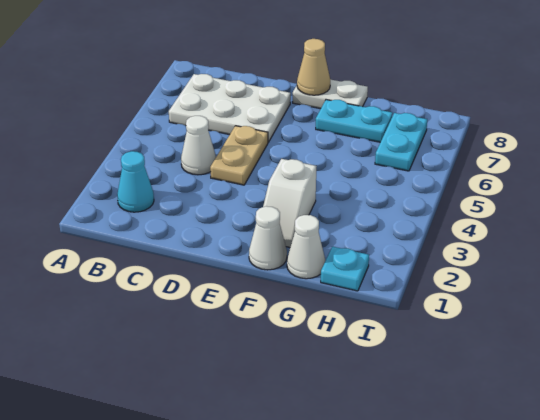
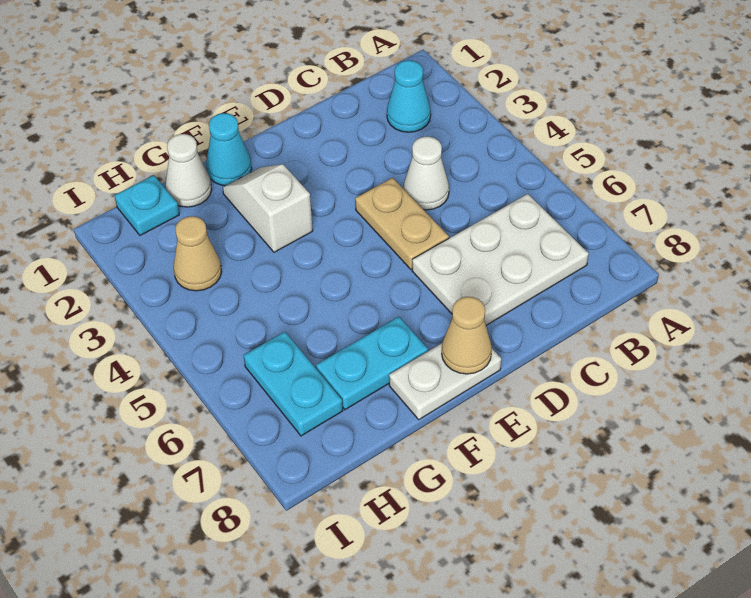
white 1x1 cone [249,206,287,270] -> cyan 1x1 cone [206,113,252,186]
none -> tan 1x1 cone [174,216,221,291]

